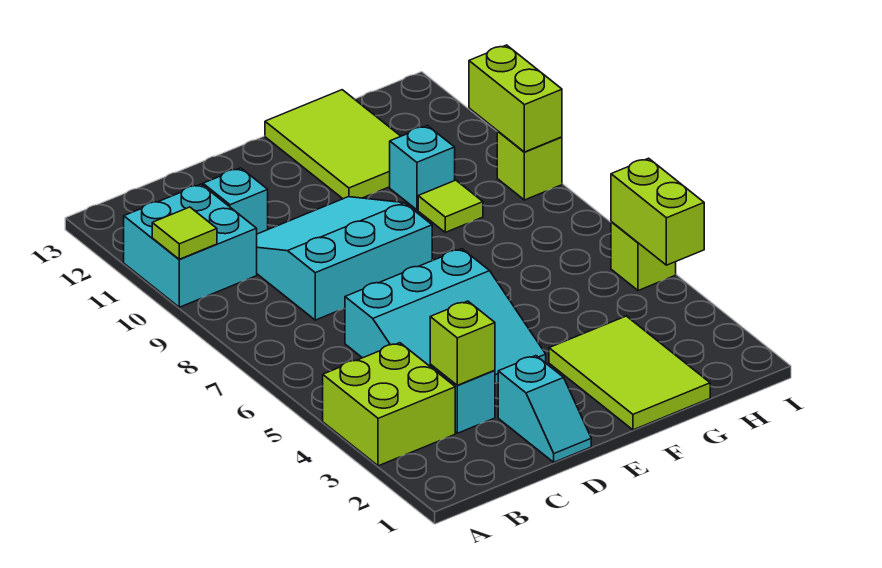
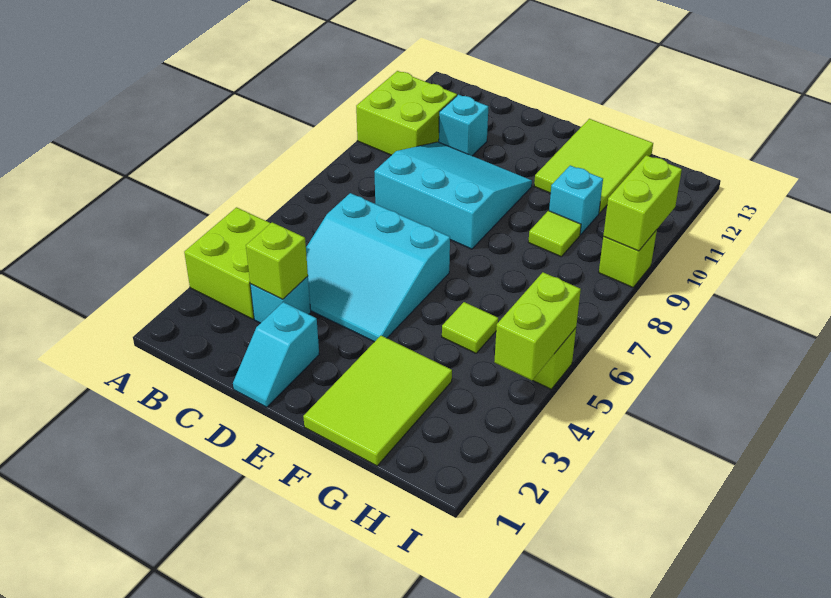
cyan 2x2 brick [124,184,257,307] -> lime 2x2 brick [356,71,457,155]
lime 1x1 tile [152,207,217,259] -> lime 1x1 tile moved to [442,302,498,353]

